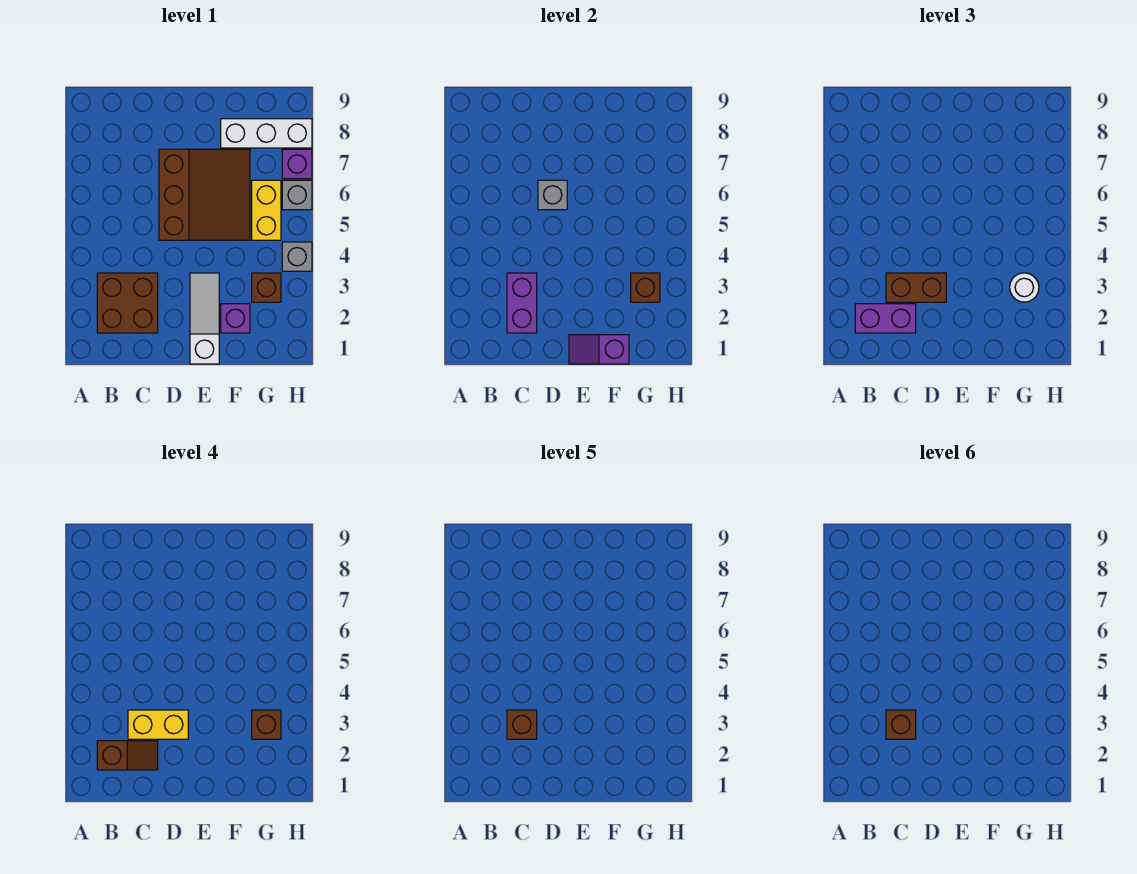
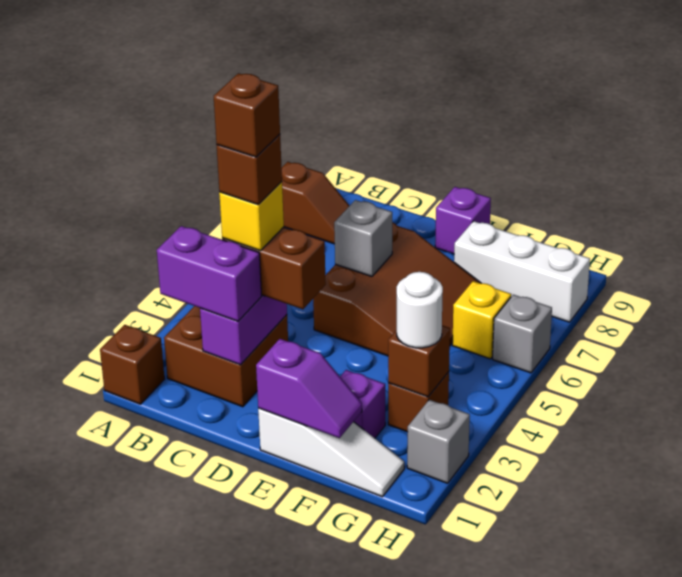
brown 1x2 slope [97,741,158,770] -> brown 1x2 slope moved to [282,162,349,244]
yellow 1x2 brick [128,710,188,739] -> yellow 1x1 brick [219,182,284,251]
white 1x3 slope [190,273,219,364] -> white 1x3 slope turned to [258,408,404,497]
purple 1x2 slope [569,335,629,364] -> purple 1x2 slope turned to [256,339,362,438]
brown 1x1 brick [252,710,281,739] -> brown 1x1 brick moved to [100,325,164,404]
yellow 1x2 brick [252,180,281,240] -> yellow 1x1 brick [452,281,511,359]
grey 1x1 brick [282,242,312,271] -> grey 1x1 brick moved to [407,400,470,483]
purple 1x1 brick [282,149,312,179] -> purple 1x1 brick moved to [435,187,491,254]

